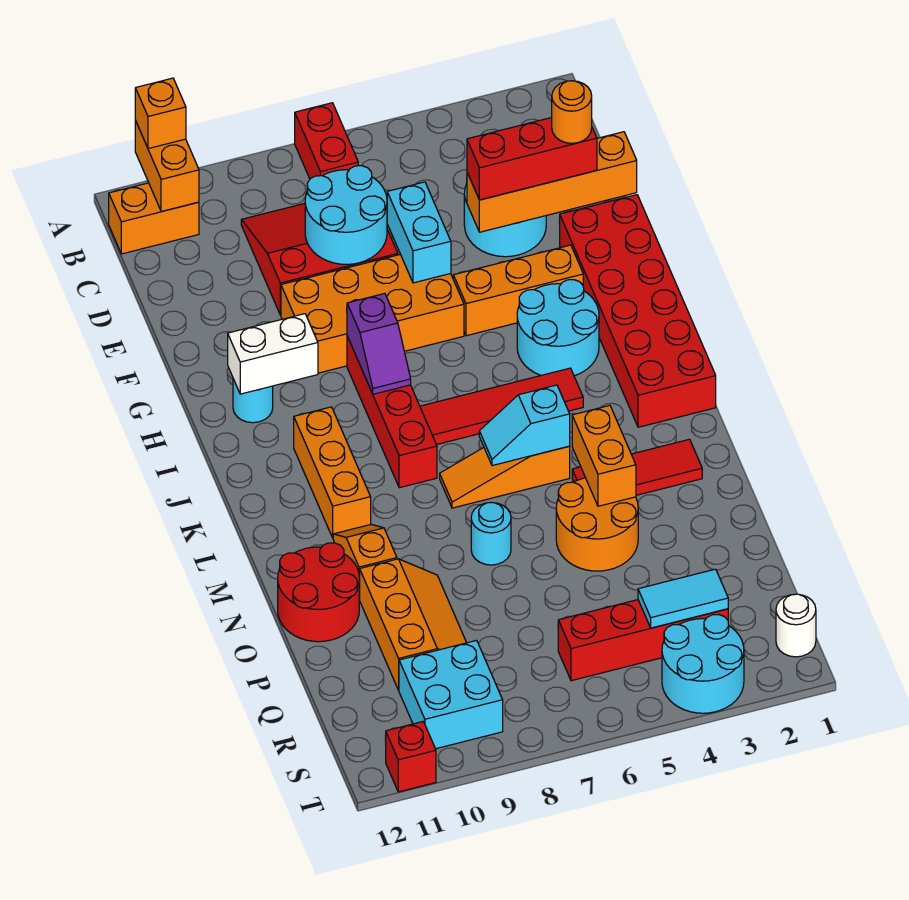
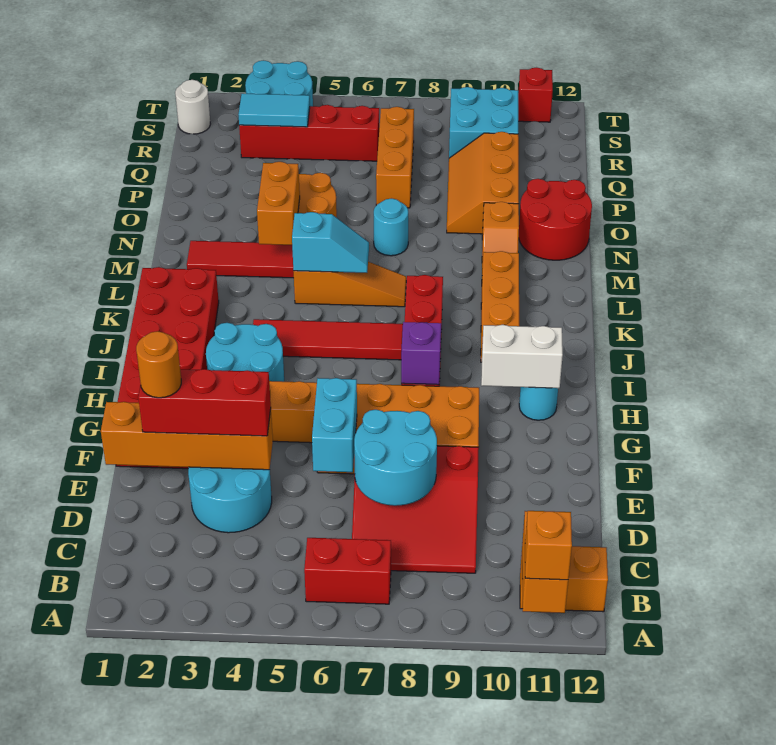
red 1x2 brick [295,103,358,179] -> red 1x2 brick turned to [304,538,391,604]
none -> orange 1x3 brick [376,107,414,208]

